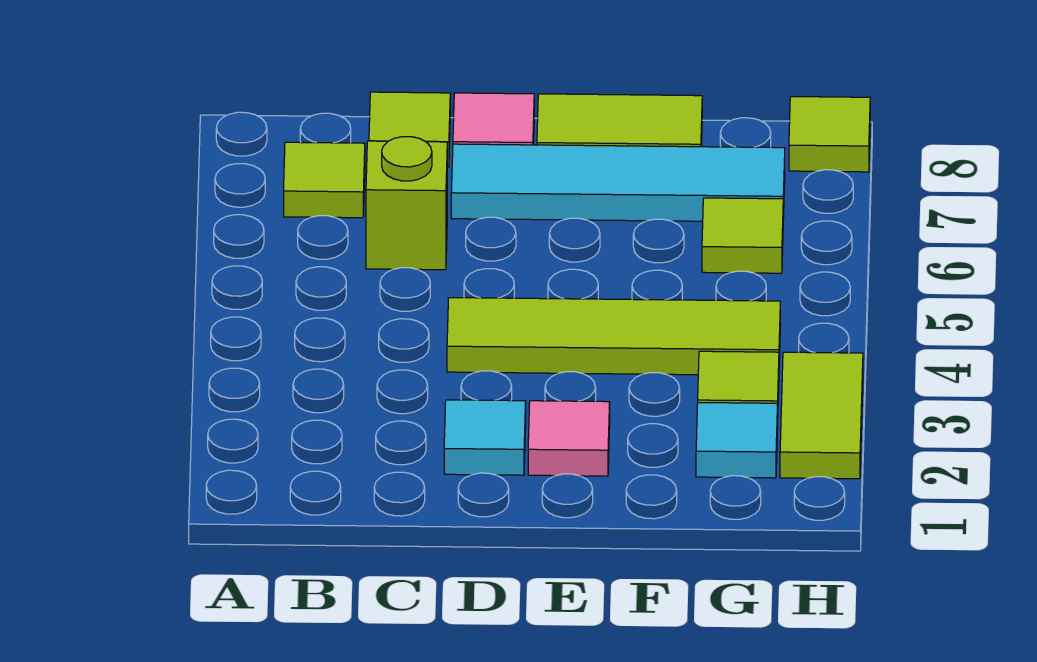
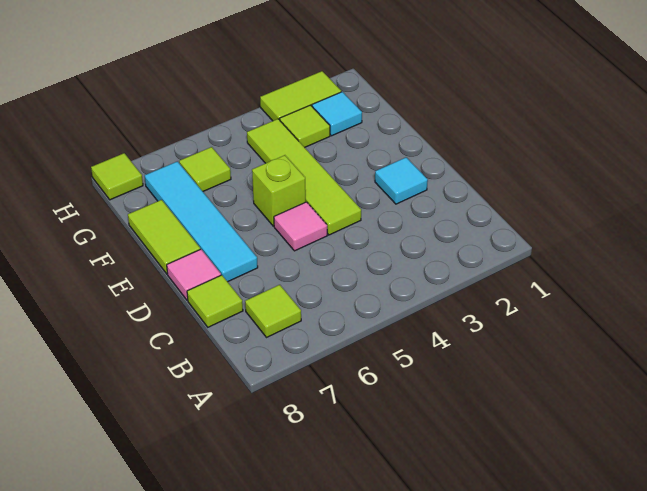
lime 1x1 brick [366,137,447,270] -> lime 1x1 brick moved to [252,155,306,226]
pink 1x1 tile [528,401,610,476] -> pink 1x1 tile moved to [274,202,327,251]

